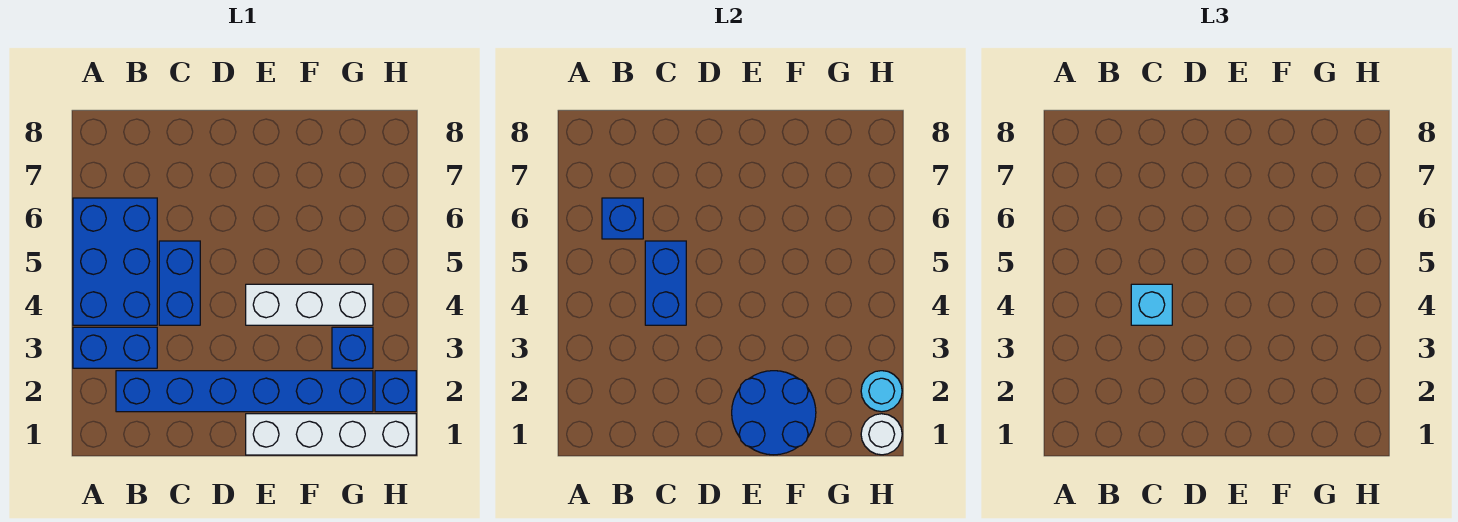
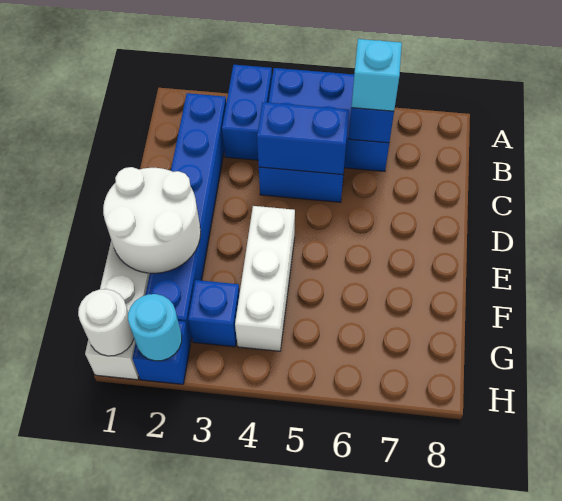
cyan 1x1 brick [1131,284,1172,325] -> cyan 1x1 brick moved to [352,39,402,111]
blue 2x2 round brick [732,371,816,455] -> white 2x2 round brick [103,167,201,273]

